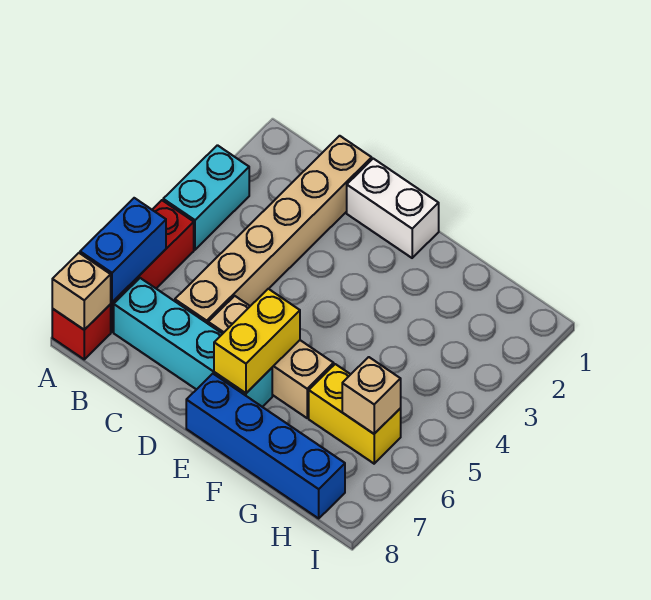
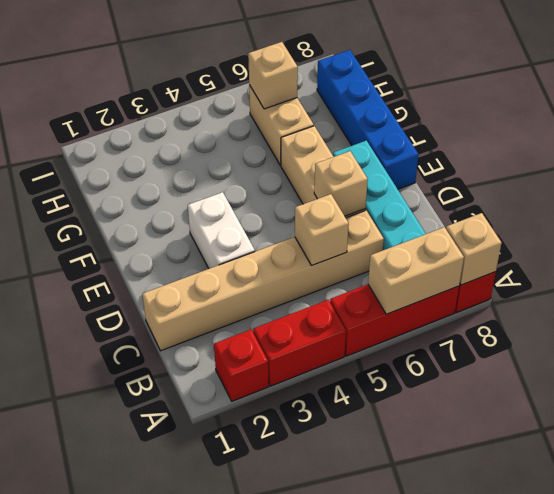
none -> red 1x1 brick [214,330,269,401]
cyan 1x2 brick [163,145,249,250] -> red 1x2 brick [253,300,346,386]
blue 1x2 brick [80,198,166,302] -> tan 1x2 brick [368,227,464,314]
none -> tan 1x1 brick [295,194,349,265]
white 1x2 brick [347,159,439,258] -> white 1x2 brick moved to [188,192,255,269]
none -> tan 1x1 brick [314,151,368,216]
yellow 1x2 brick [214,289,300,393] -> none
yellow 1x2 brick [309,364,401,464] -> tan 1x2 brick [249,85,314,165]

